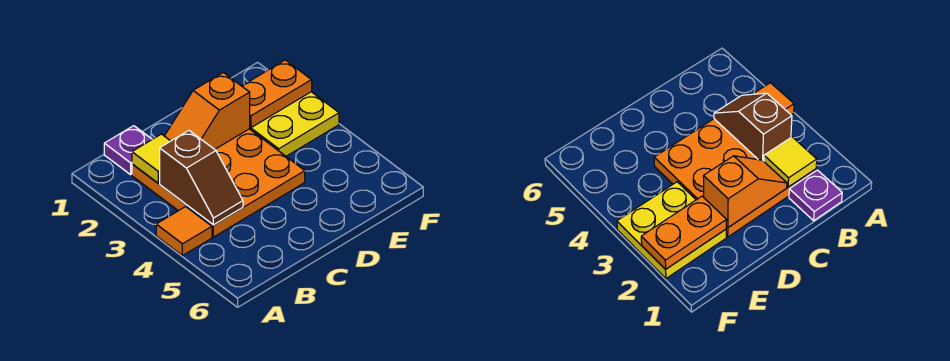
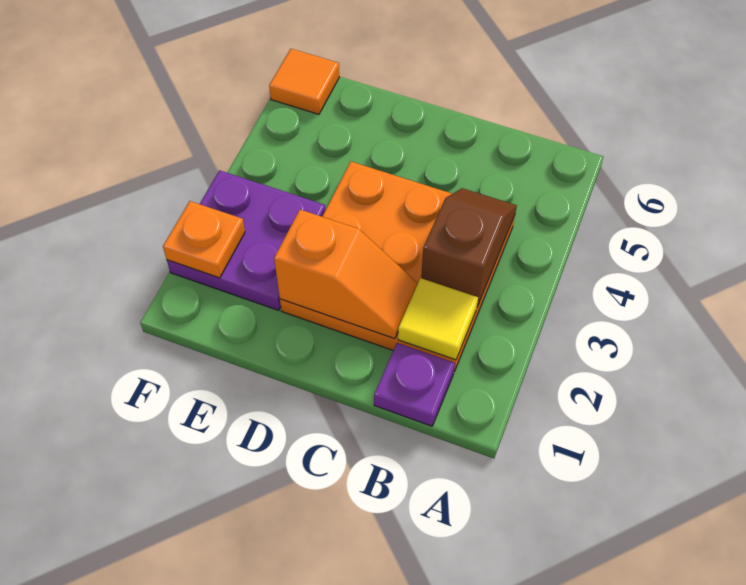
orange 1x1 tile [156,207,212,256] -> orange 1x1 tile moved to [269,49,339,114]
yellow 2x2 plate [250,92,339,156] -> purple 2x2 plate [167,170,325,310]
orange 1x2 plate [242,60,312,128] -> orange 1x1 plate [163,201,245,278]

